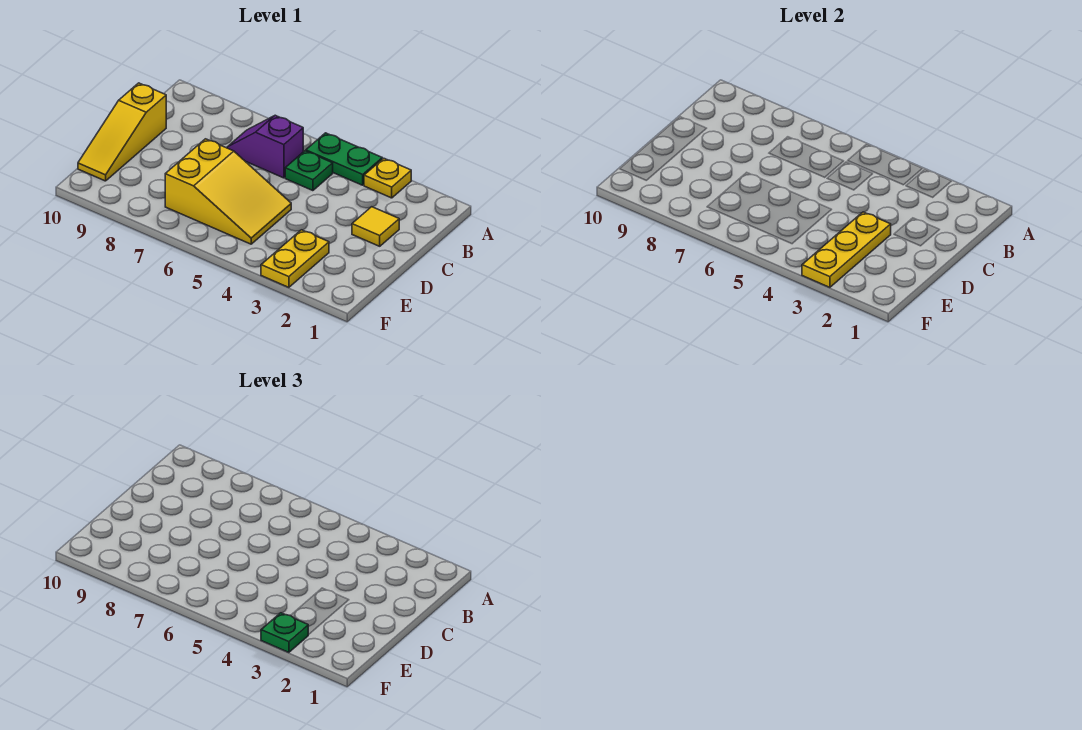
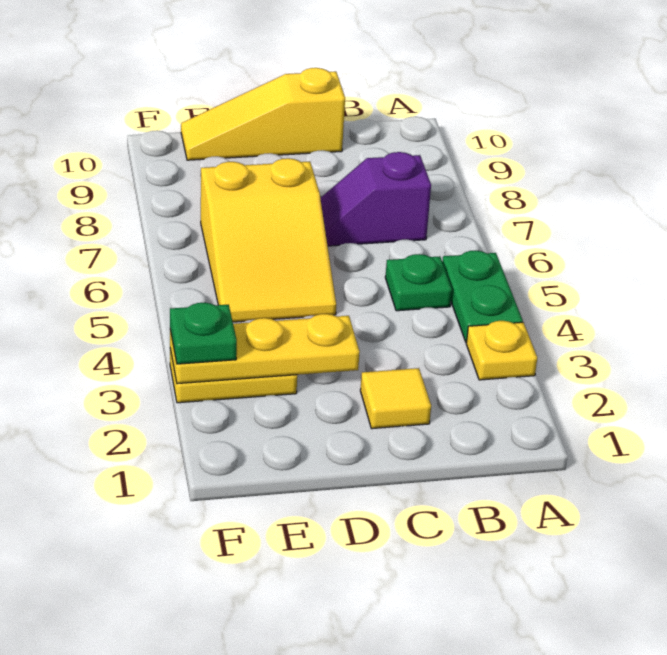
purple 1x2 slope [227,115,303,178] -> purple 1x2 slope turned to [320,152,431,246]

